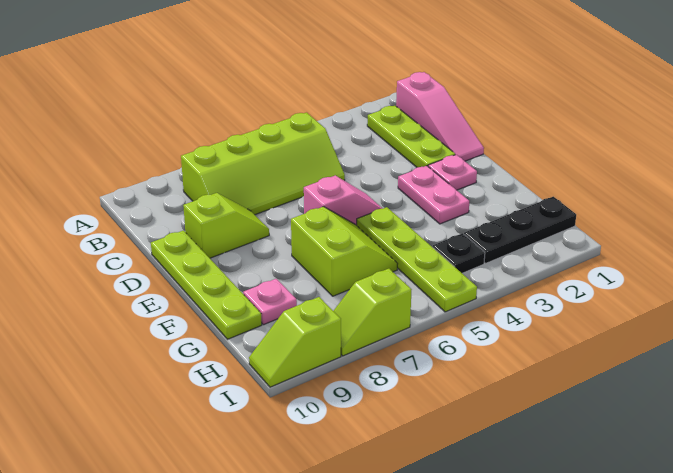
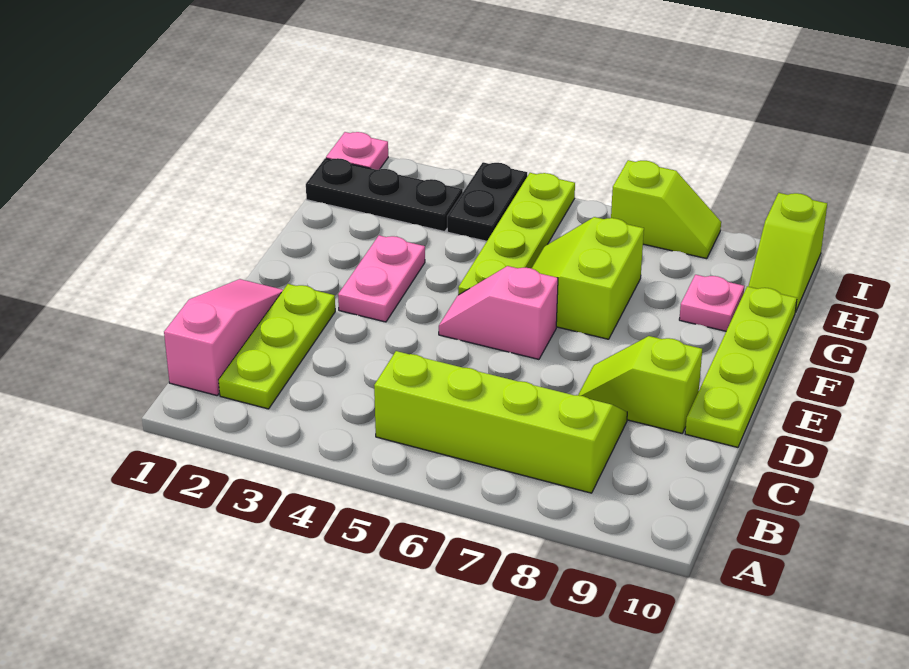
pink 1x1 plate [428,155,477,190] -> pink 1x1 plate moved to [326,132,388,170]
black 1x1 plate [433,233,485,273] -> black 1x2 plate [447,162,527,241]
lime 1x2 slope [249,297,341,387] -> lime 1x2 slope turned to [748,193,827,312]

